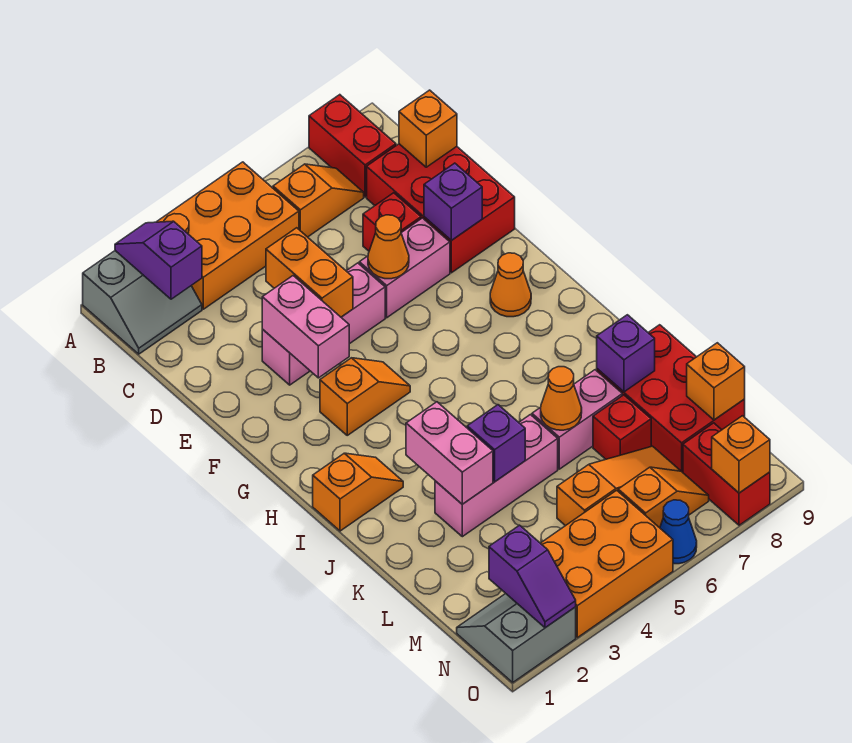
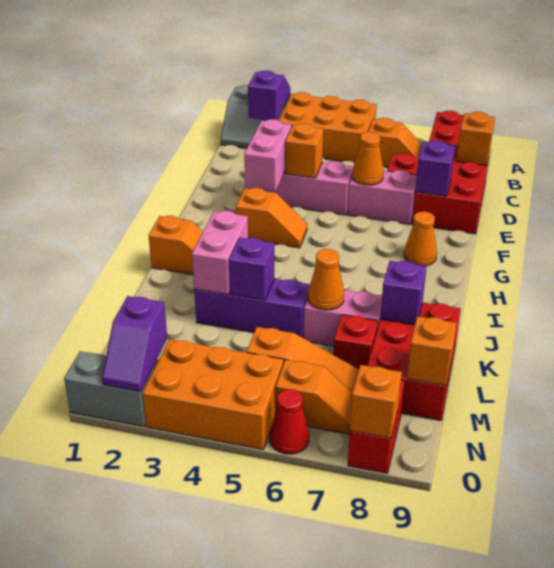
orange 1x2 brick [266,228,353,317] -> orange 1x1 brick [285,123,323,178]
pink 1x3 brick [435,415,558,537] -> purple 1x3 brick [194,279,310,338]
blue 1x1 cone [660,500,697,564] -> red 1x1 cone [270,389,309,454]

